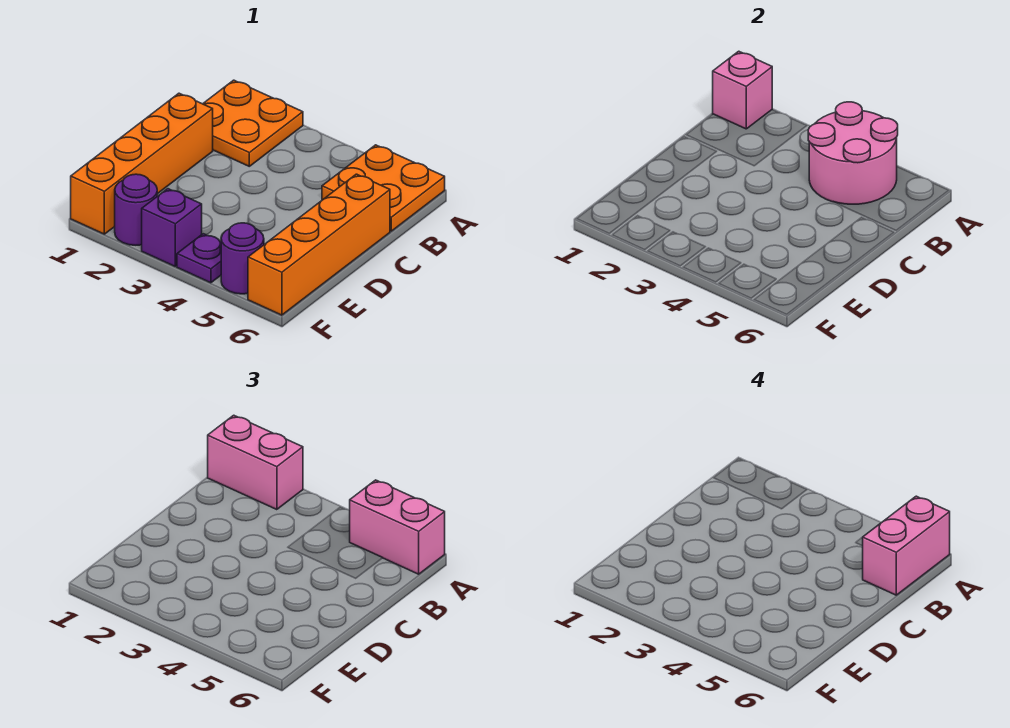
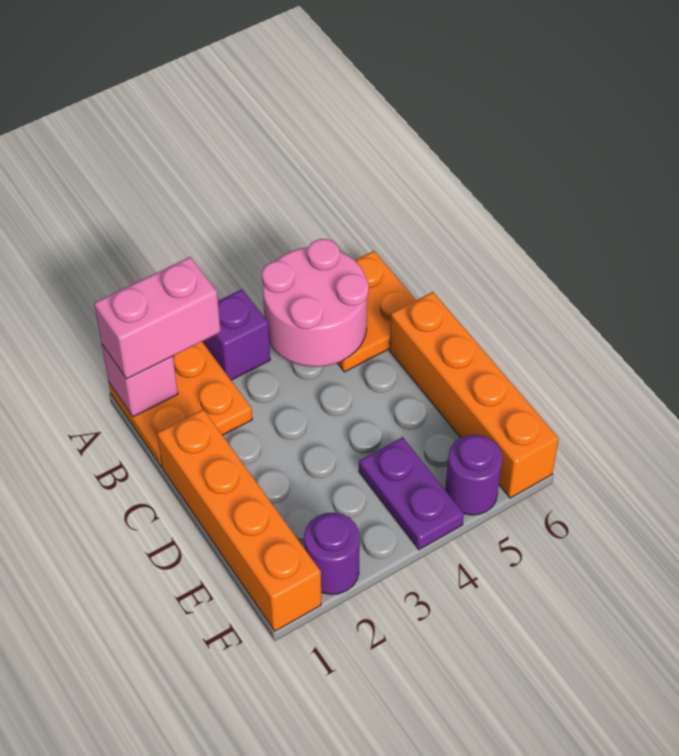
pink 1x2 brick [350,480,445,574] -> none
pink 1x2 brick [863,496,950,595] -> none
purple 1x1 brick [142,189,202,266] -> purple 1x1 brick moved to [202,289,270,380]
purple 1x1 plate [177,234,221,283] -> purple 1x2 plate [359,437,464,550]

